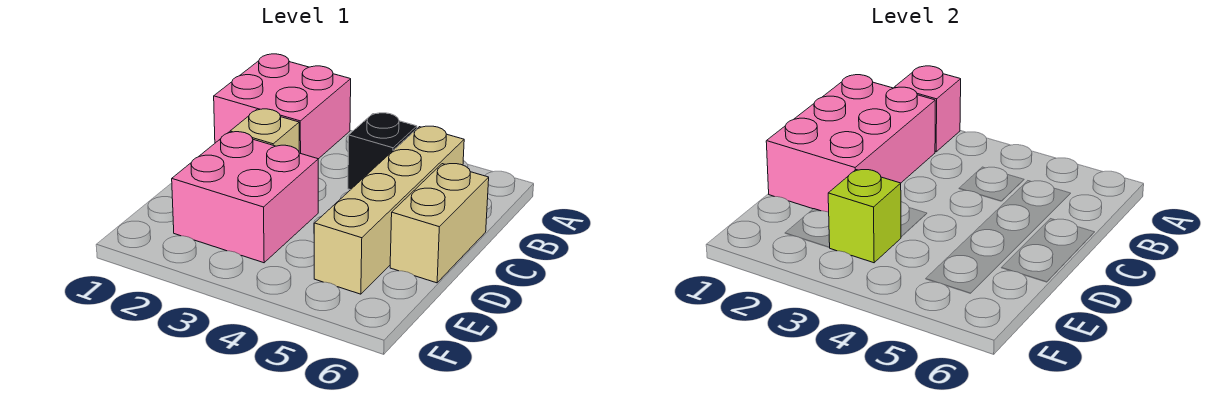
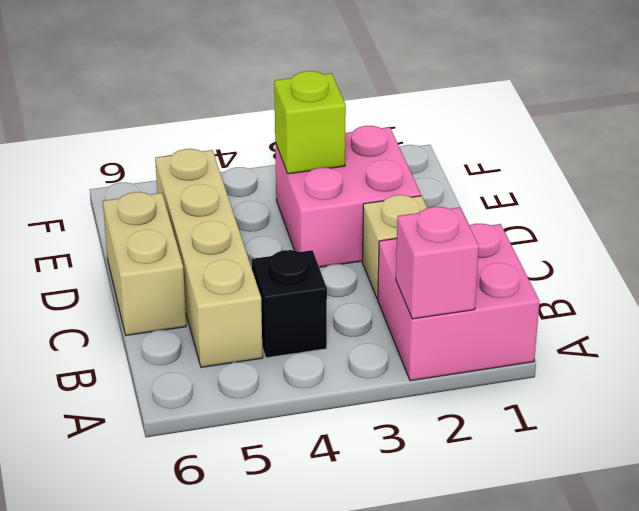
pink 2x3 brick [766,75,935,212] -> none

